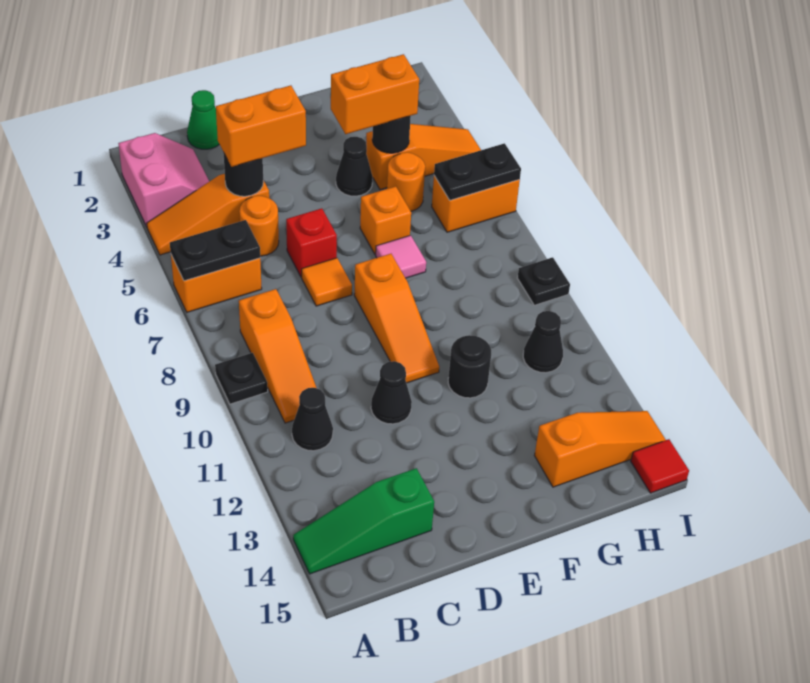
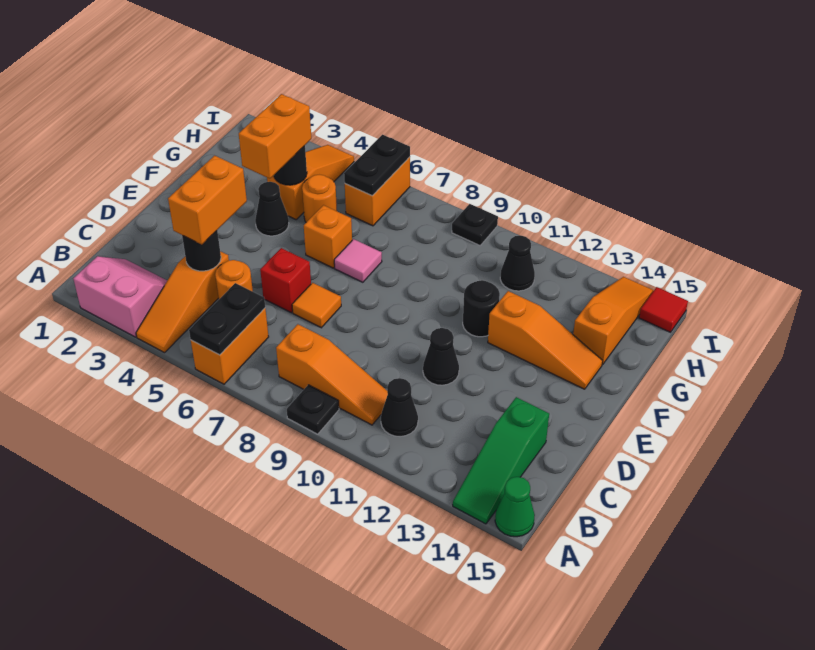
green 1x1 cone [187,90,219,149] -> green 1x1 cone moved to [495,477,535,537]
orange 1x3 slope [354,254,439,383] -> orange 1x3 slope moved to [488,291,603,389]

